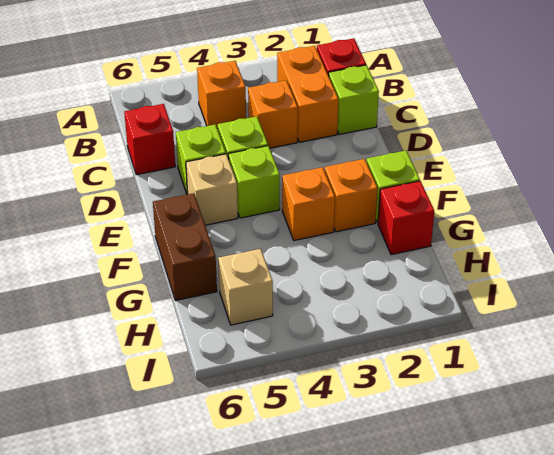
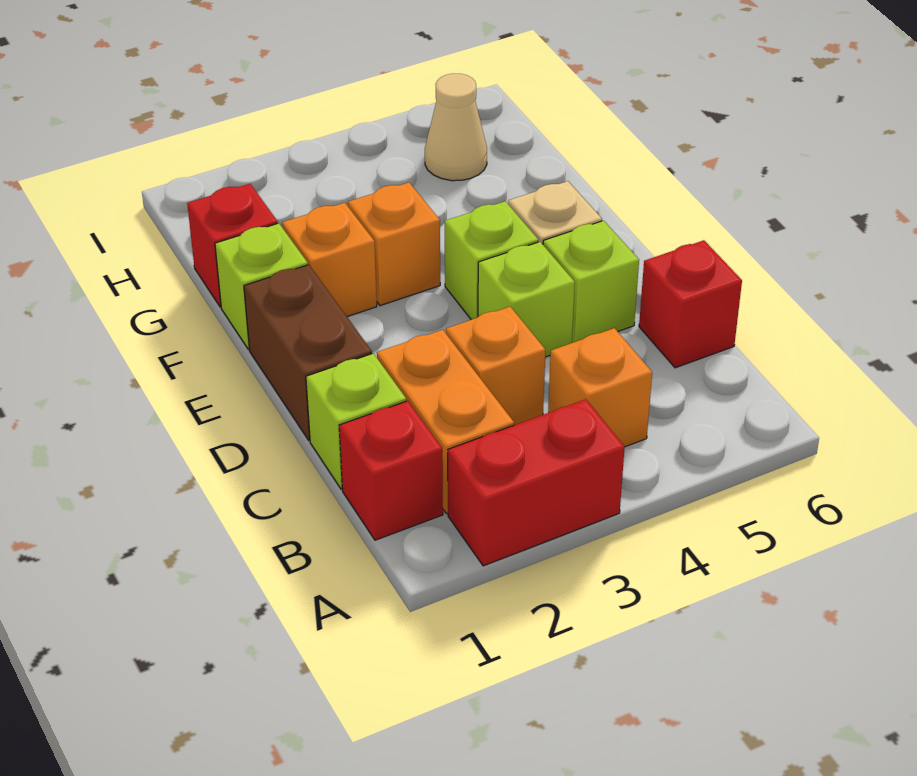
none -> red 1x2 brick [448,399,625,566]
brown 1x2 brick [153,193,217,301] -> brown 1x2 brick moved to [244,265,372,440]
tan 1x1 brick [218,249,273,325] -> tan 1x1 cone [425,73,487,181]

